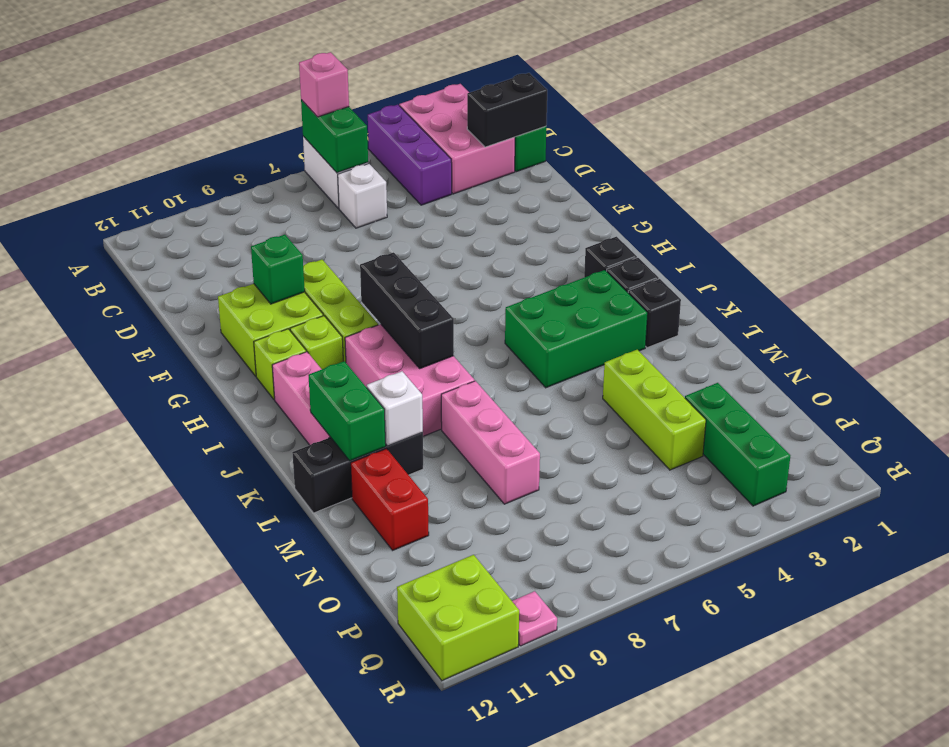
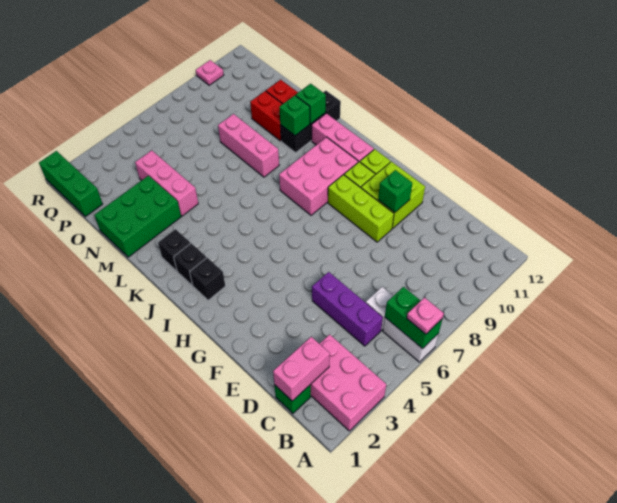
purple 1x3 brick [368,105,452,205] -> purple 1x3 brick moved to [312,272,383,346]
pink 1x1 brick [299,52,349,117] -> pink 1x1 plate [407,298,444,334]
black 1x2 brick [467,73,547,147] -> pink 1x2 brick [273,337,330,401]
black 1x3 brick [360,252,454,368] -> none
pink 2x3 brick [345,324,475,436] -> pink 2x3 brick turned to [279,137,358,215]
green 2x3 brick [505,270,648,388] -> green 2x3 brick moved to [95,176,181,257]
green 1x2 brick [308,361,386,461] -> green 1x1 brick [296,84,326,123]
white 1x1 brick [367,371,423,446] -> green 1x1 brick [279,95,310,136]
lime 1x3 brick [603,350,706,470] -> pink 1x3 brick [135,150,198,216]
none -> red 1x2 brick [250,91,282,141]
green 1x3 brick [685,383,790,506] -> green 1x3 brick moved to [39,151,103,217]
lime 2x2 brick [397,555,519,681] -> none

